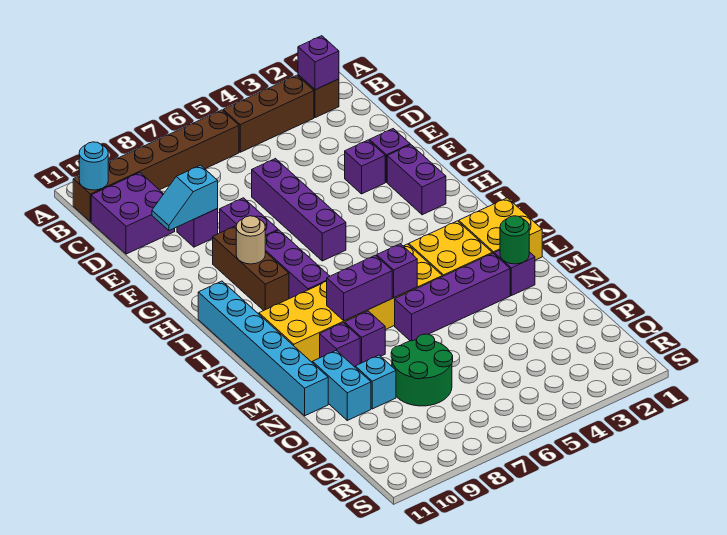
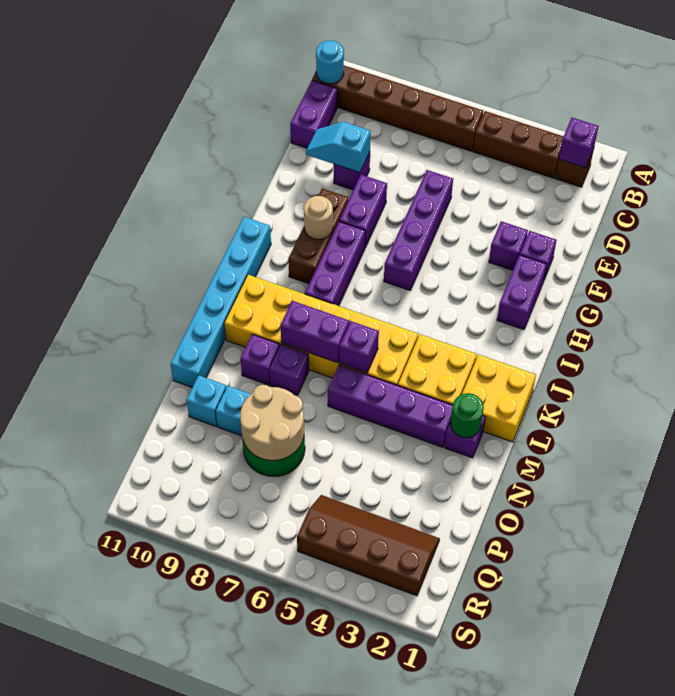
purple 2x2 brick [91,173,175,254] -> purple 1x2 brick [290,80,337,148]
cyan 1x2 brick [312,351,371,420] -> cyan 1x1 brick [186,376,226,426]
none -> tan 2x2 round brick [240,385,304,460]
none -> brown 2x4 slope [297,495,440,596]

